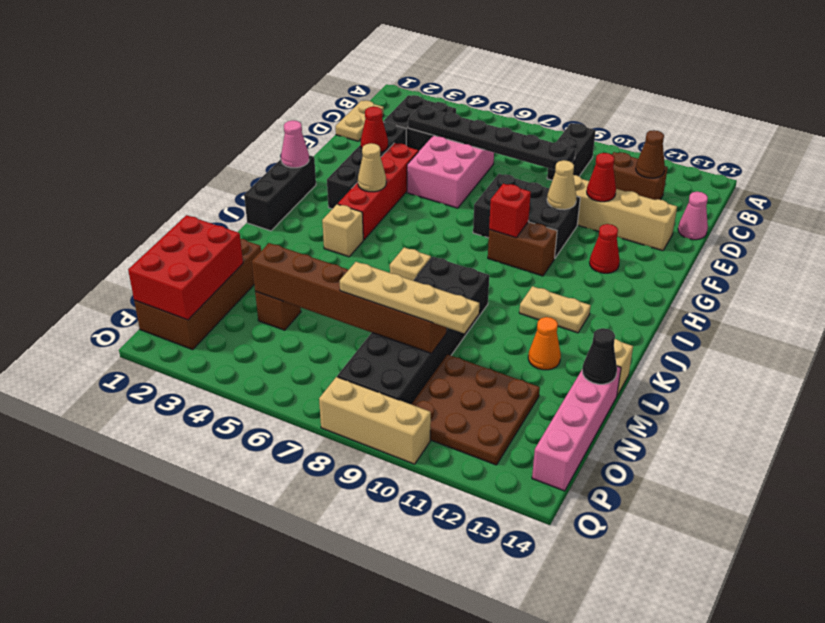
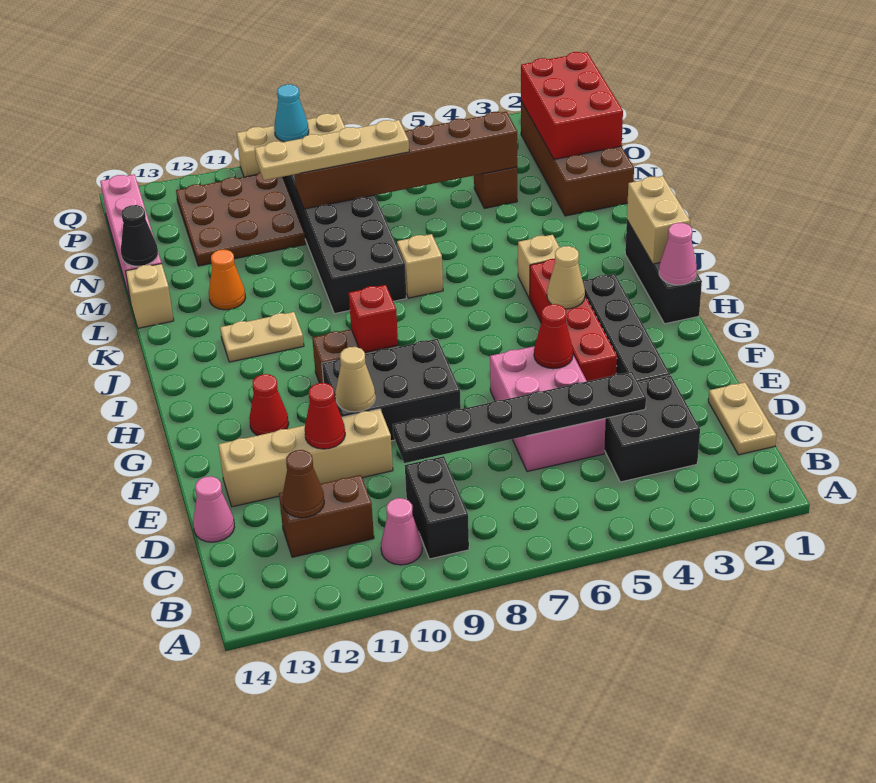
none -> pink 1x1 cone [381,498,422,565]
red 1x1 cone [361,107,388,153] -> red 1x1 cone moved to [534,304,573,369]
none -> tan 1x2 brick [627,176,690,264]
none -> cyan 1x1 cone [274,84,309,142]

